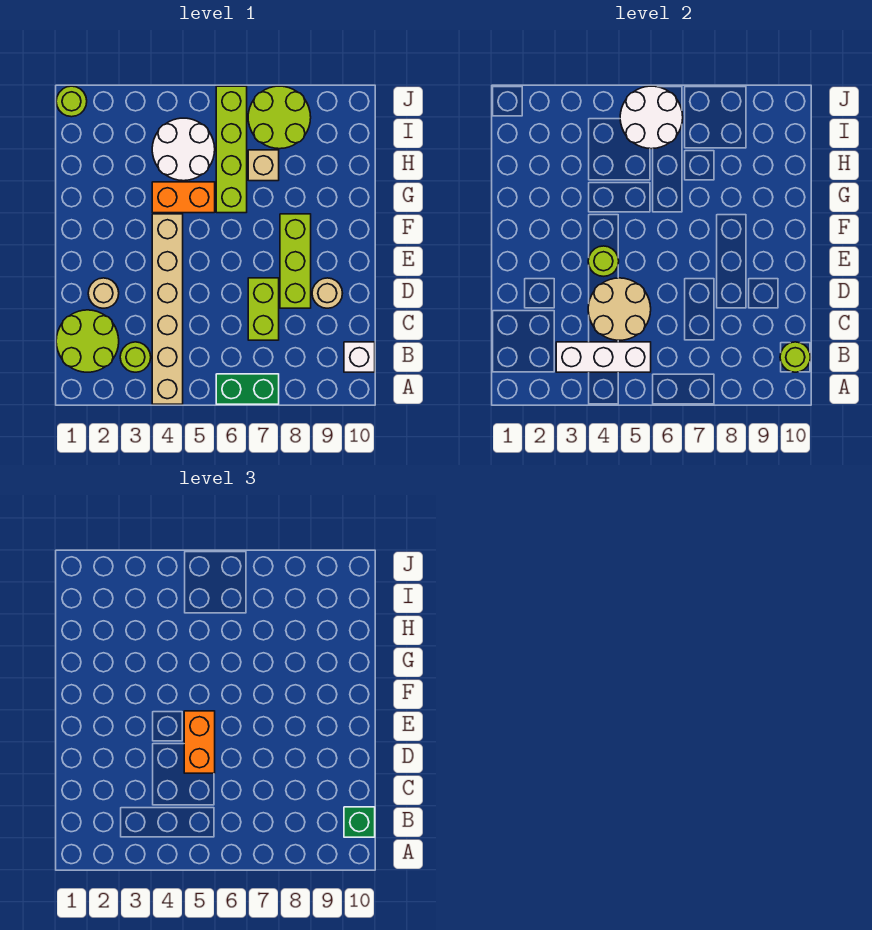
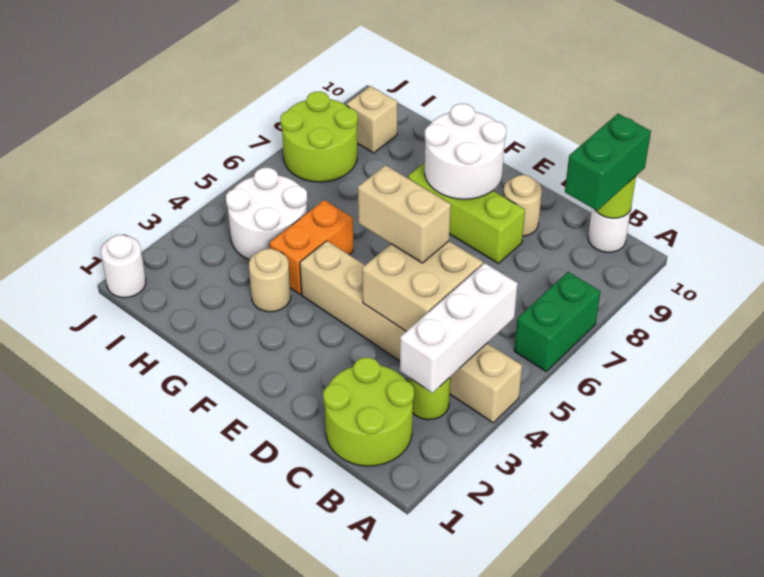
white 1x1 brick [344,342,375,372] -> white 1x1 round brick [588,208,631,252]
green 1x1 brick [344,807,375,837] -> green 1x2 brick [565,114,651,210]
tan 2x2 round brick [588,278,651,340] -> tan 2x2 brick [362,241,483,331]
lime 1x2 brick [248,278,279,340] -> none
tan 1x1 round brick [88,278,119,308] -> tan 1x1 round brick moved to [249,249,291,312]
orange 1x2 brick [184,711,215,773] -> tan 1x2 brick [358,165,451,263]
lime 1x1 round brick [588,246,619,276] -> none
lime 1x4 brick [216,86,247,213] -> none
tan 1x1 brick [248,150,279,181] -> tan 1x1 brick moved to [346,86,397,153]
white 2x2 round brick [620,86,683,149] -> white 2x2 round brick moved to [425,104,506,199]
lime 1x1 round brick [56,86,87,117] -> white 1x1 round brick [101,235,146,298]

